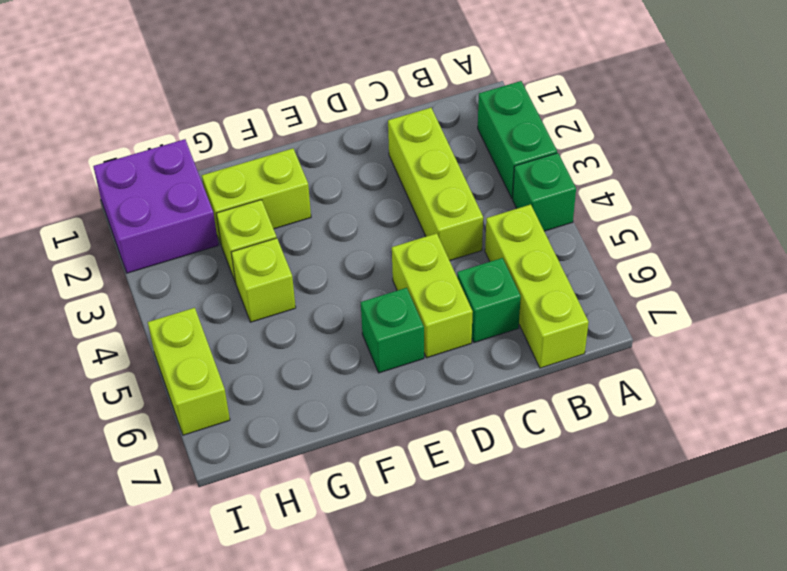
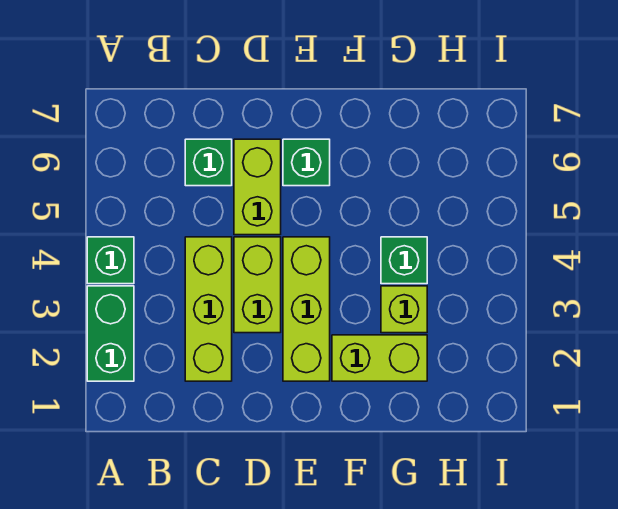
lime 1x3 brick [485,204,589,368] -> lime 1x3 brick moved to [283,237,330,381]
lime 1x1 brick [231,238,296,322] -> green 1x1 brick [381,237,427,284]
purple 2x2 brick [93,139,218,273] -> none
lime 1x2 brick [148,308,230,435] -> lime 1x2 brick moved to [234,237,281,333]

